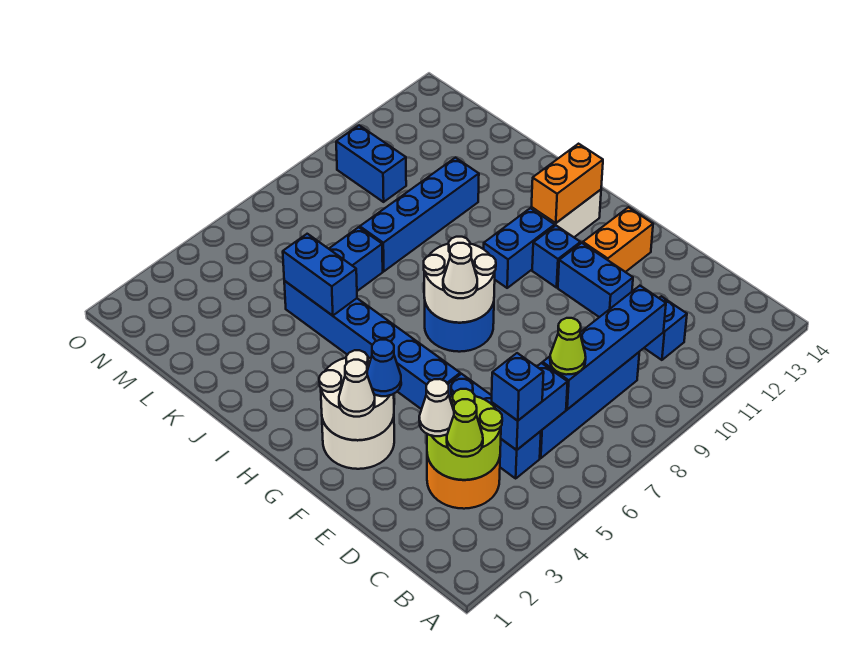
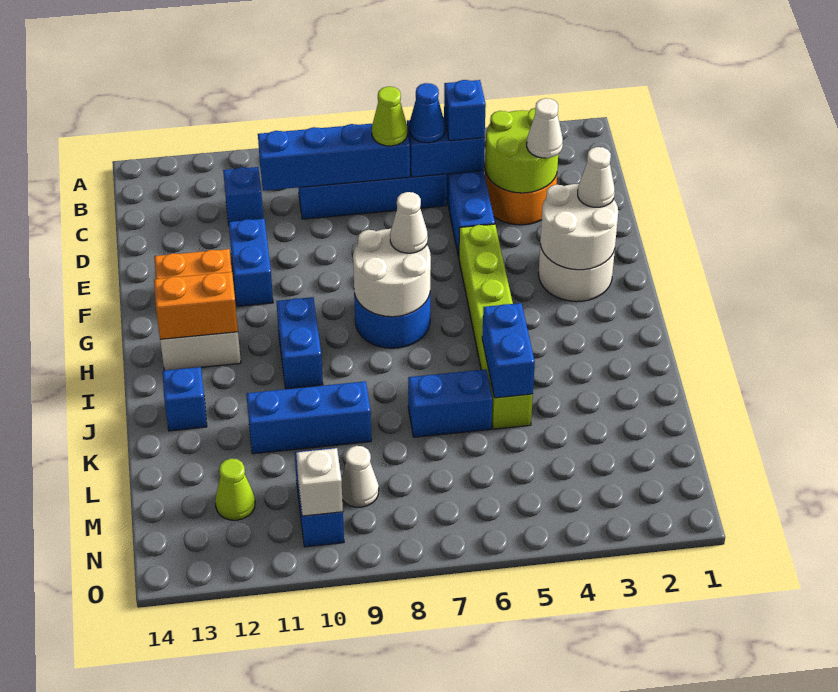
lime 1x1 cone [447,399,483,457] -> lime 1x1 cone moved to [215,459,255,520]
blue 1x1 cone [367,340,401,396] -> blue 1x1 cone moved to [409,83,445,143]
blue 1x6 brick [284,281,460,409] -> lime 1x6 brick [459,224,533,429]
blue 1x1 brick [532,226,580,288] -> blue 1x1 brick moved to [162,367,207,431]
blue 1x2 brick [484,208,555,288] -> blue 1x2 brick turned to [276,297,323,389]
blue 1x4 brick [360,158,479,271] -> blue 1x3 brick [246,381,371,454]
none -> white 1x1 cone [341,446,379,507]
none -> white 1x1 brick [296,448,343,516]

